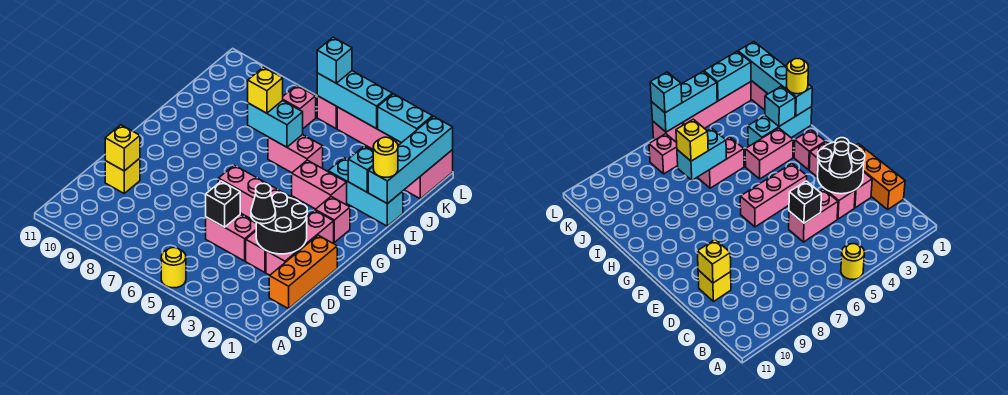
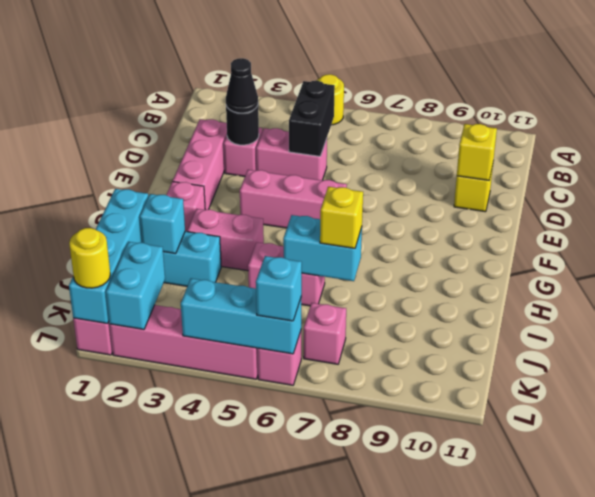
orange 1x3 brick [269,235,337,309] -> none
black 2x2 round brick [256,192,307,254] -> black 1x1 round brick [226,106,259,145]
black 1x1 brick [206,181,240,227] -> black 1x2 brick [289,81,335,156]
yellow 1x1 round brick [373,137,398,177] -> yellow 1x1 round brick moved to [69,228,110,288]
cyan 1x2 brick [378,94,433,143] -> cyan 1x2 brick turned to [106,242,165,330]

